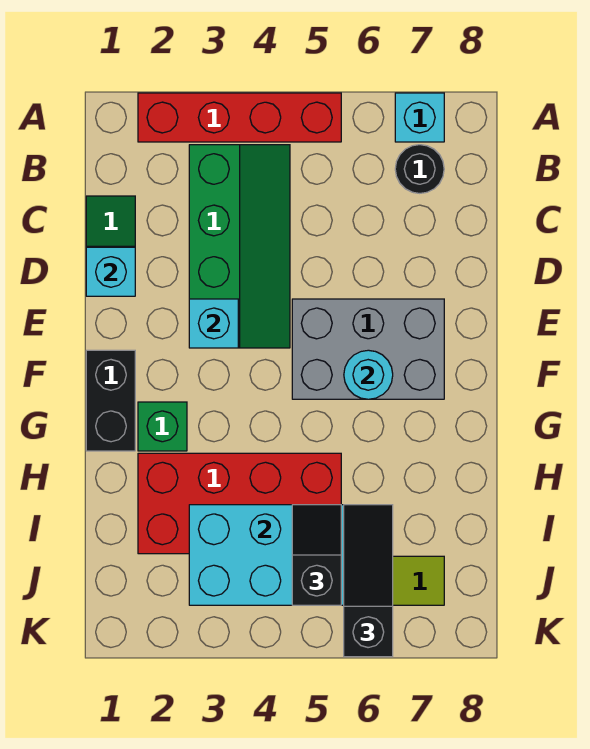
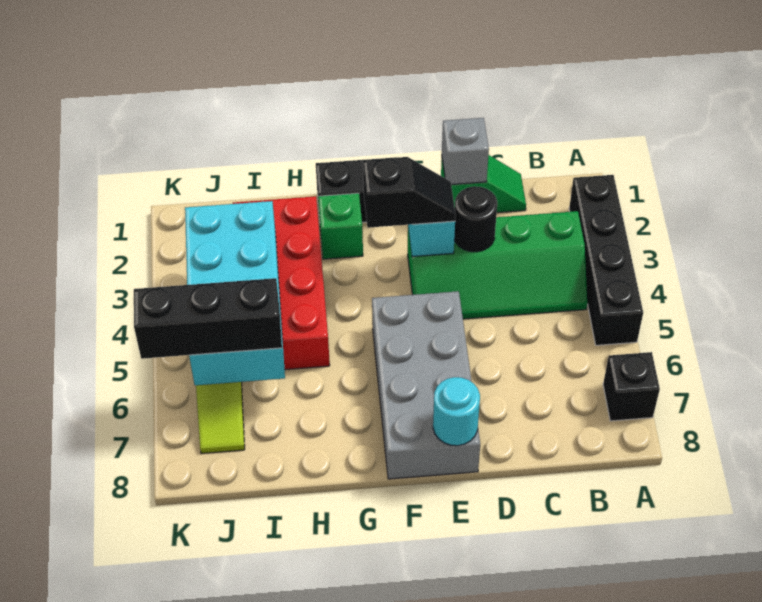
red 1x4 brick [138,93,341,142] -> black 1x4 brick [569,175,643,345]
cyan 1x1 brick [395,93,444,142] -> black 1x1 brick [603,352,660,421]
black 1x1 round brick [395,145,444,193] -> black 1x1 round brick moved to [454,186,497,252]
cyan 1x1 brick [86,247,135,296] -> grey 1x1 brick [442,118,489,185]
grey 2x3 brick [292,299,444,399] -> grey 2x4 brick [372,291,480,479]
cyan 1x1 round brick [344,350,393,399] -> cyan 1x1 round brick moved to [433,377,480,446]
black 1x2 slope [292,505,341,605] -> black 1x2 slope moved to [363,157,456,228]
black 1x3 slope [344,505,393,657] -> black 1x3 brick [134,278,282,359]

